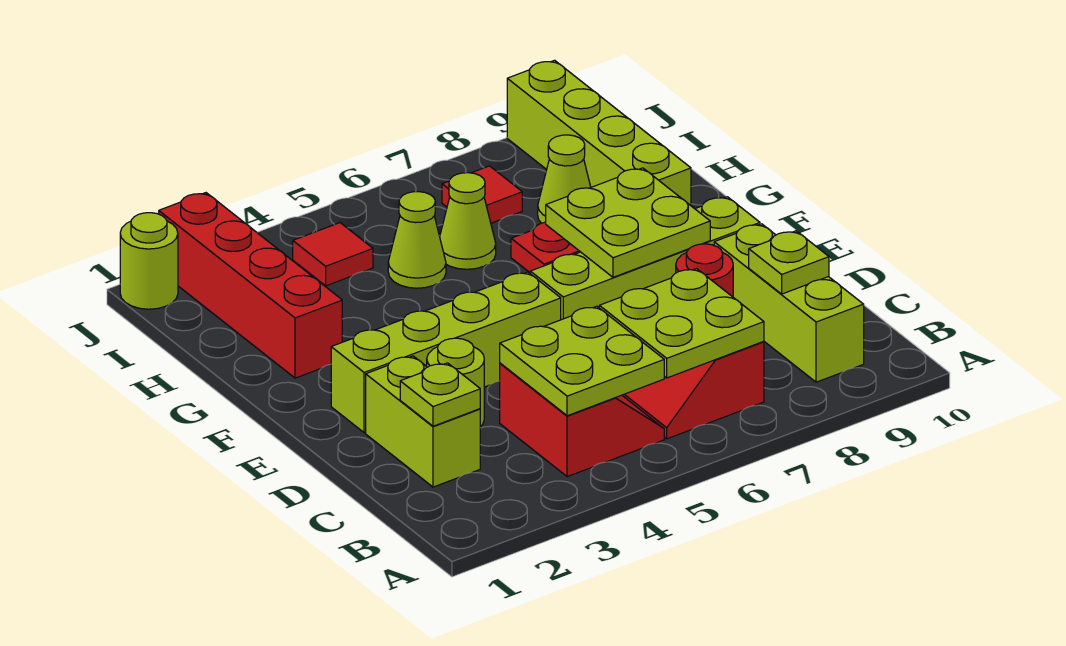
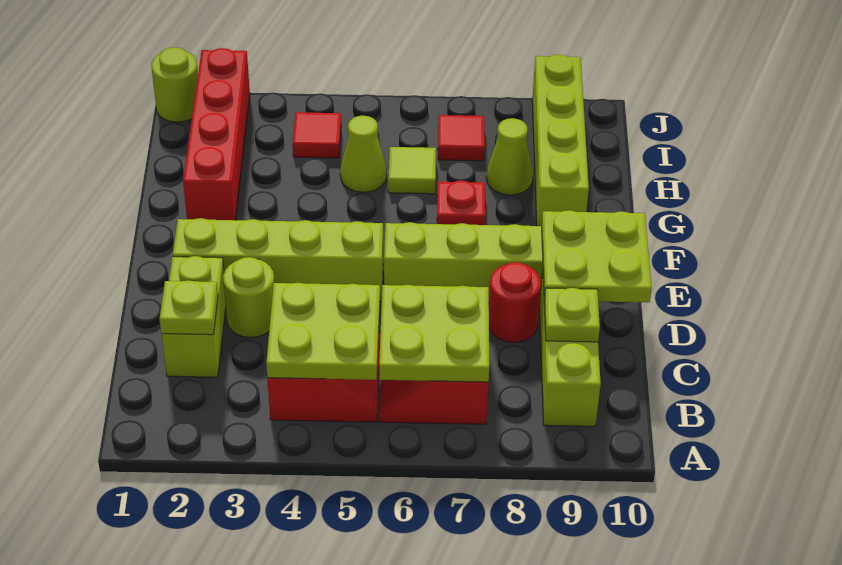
lime 2x2 plate [546,168,710,277] -> lime 2x2 plate moved to [542,210,652,302]
lime 1x1 cone [440,173,496,269] -> lime 1x1 tile [388,147,436,194]

